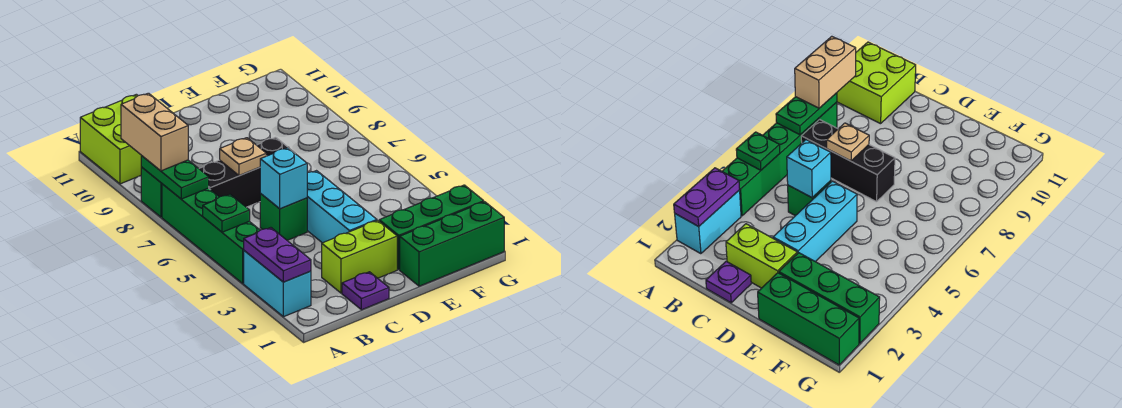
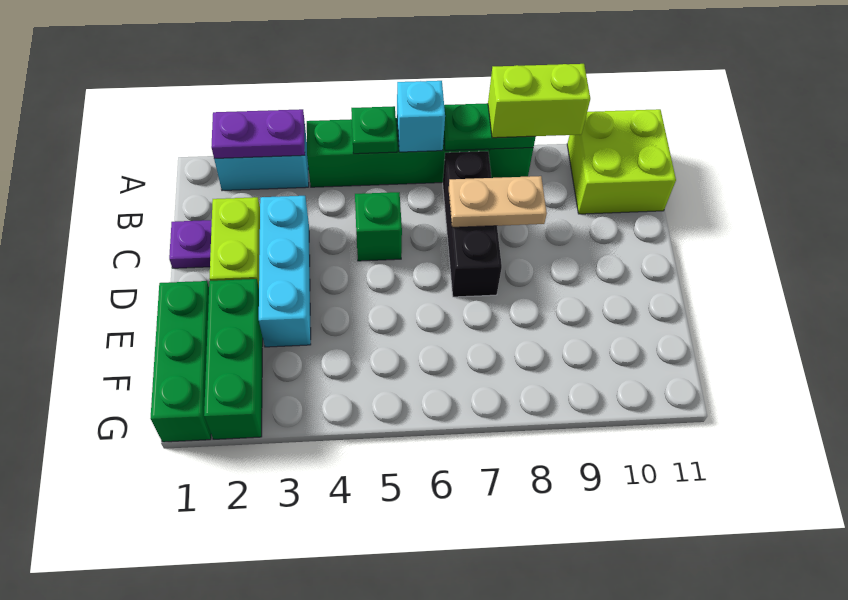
tan 1x2 brick [121,93,188,171] -> lime 1x2 brick [488,64,590,138]
cyan 1x1 brick [260,148,307,209] -> cyan 1x1 brick moved to [397,81,445,152]
tan 1x1 plate [220,138,266,176] -> tan 1x2 plate [449,176,547,227]
cyan 1x3 brick [307,171,377,243] -> cyan 1x3 brick turned to [259,196,311,347]

